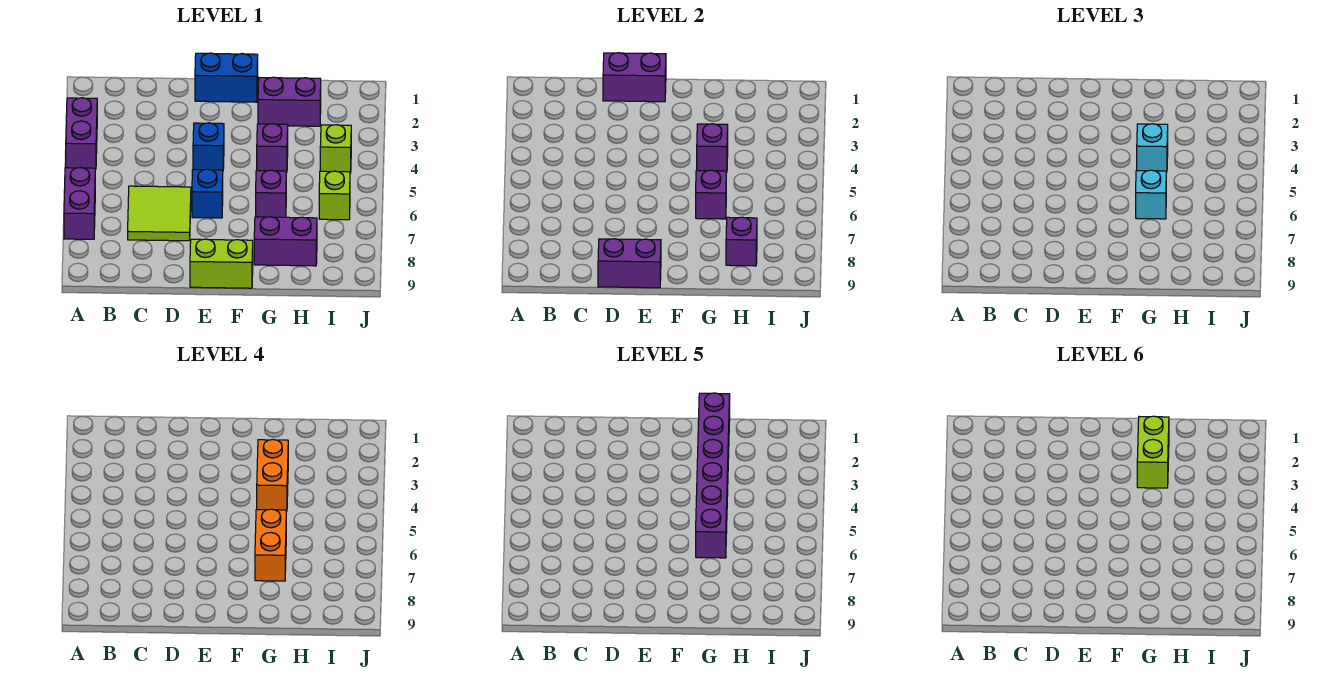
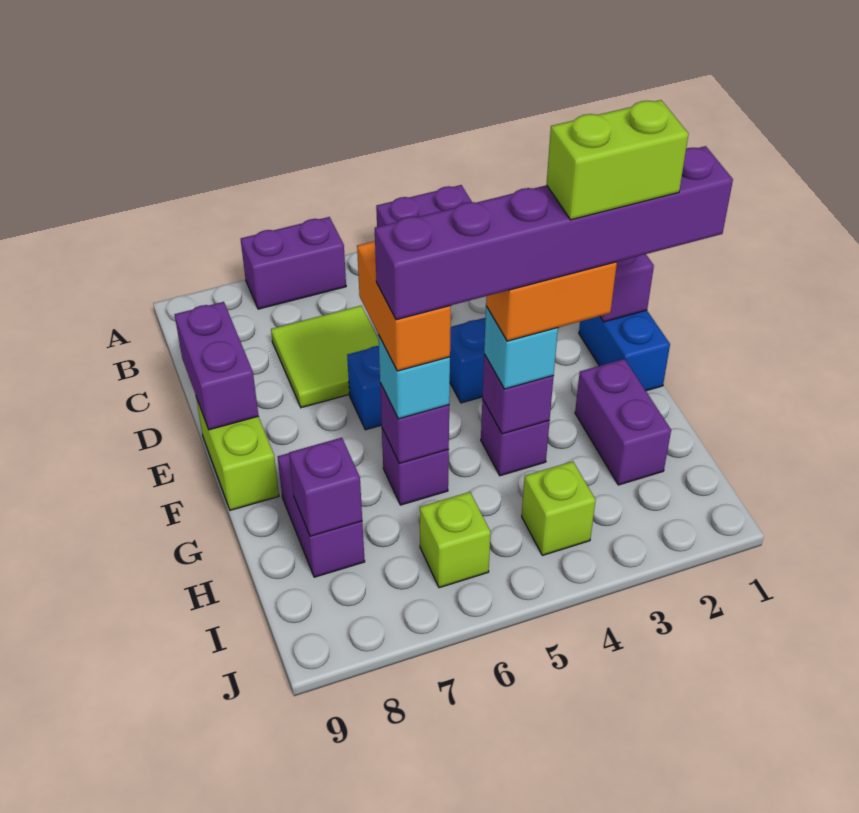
orange 1x2 brick [255,509,286,581] -> orange 1x2 brick turned to [357,241,451,371]

